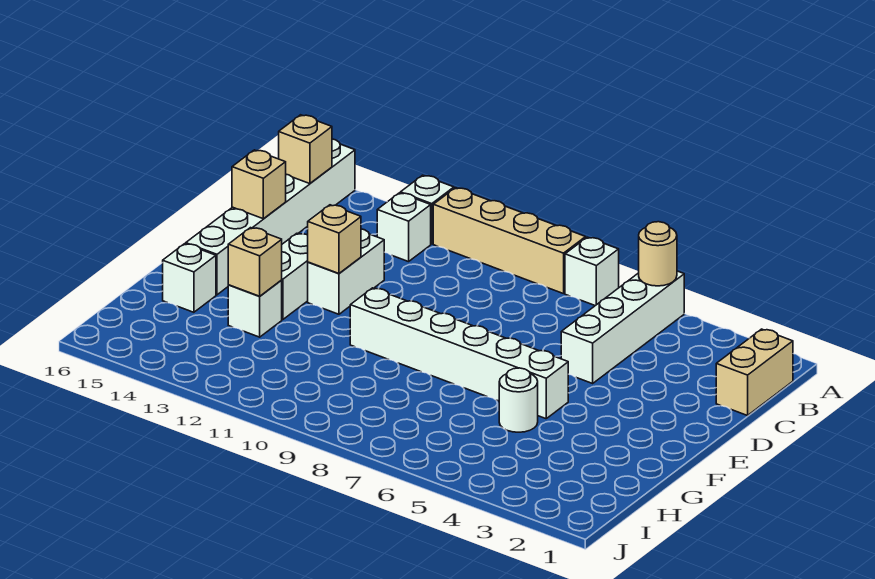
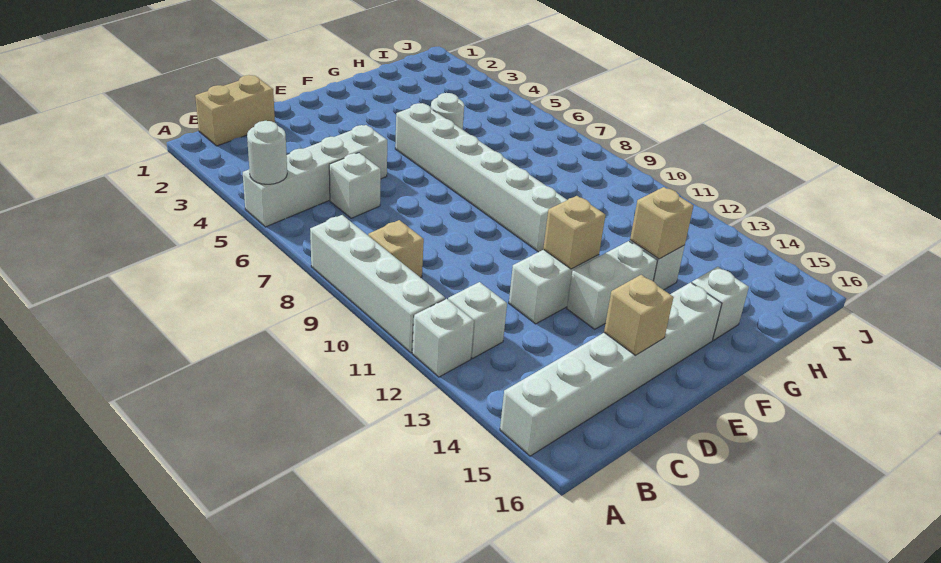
tan 1x1 round brick [639,222,677,286] -> white 1x1 round brick [247,121,287,184]
white 1x1 brick [565,237,619,306] -> white 1x1 brick moved to [329,153,381,218]
tan 1x4 brick [433,188,586,294] -> white 1x4 brick [310,215,445,353]
tan 1x1 brick [279,115,332,184] -> tan 1x1 brick moved to [368,220,424,278]

